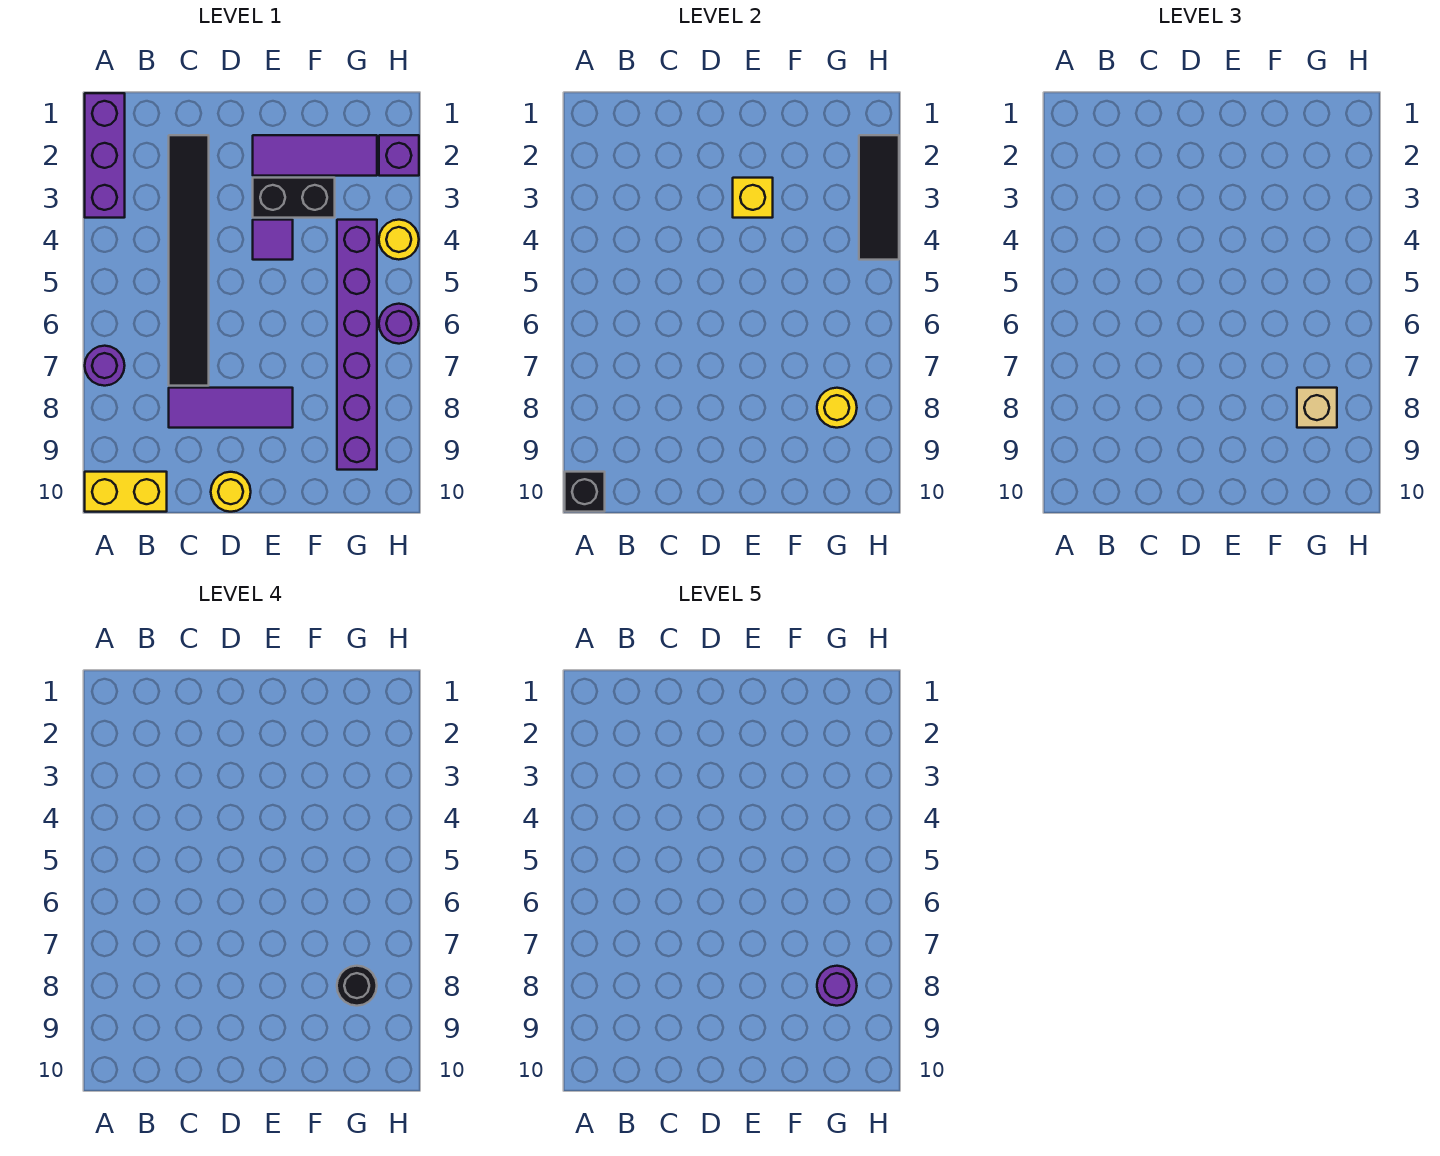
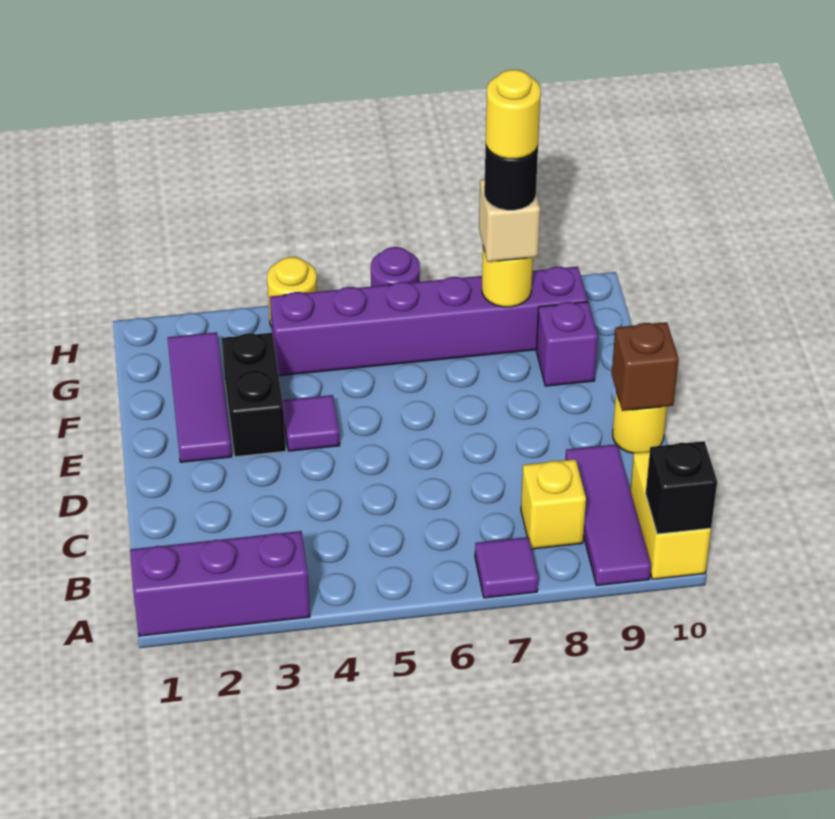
purple 1x1 round brick [85,346,125,386] -> purple 1x1 tile [475,537,538,598]
black 1x6 tile [169,135,209,386] -> none
purple 1x3 tile [169,388,293,428] -> purple 1x3 tile moved to [565,444,651,586]
none -> brown 1x1 brick [612,322,679,411]
yellow 1x1 brick [733,178,773,218] -> yellow 1x1 brick moved to [521,459,586,549]
purple 1x1 round brick [817,966,857,1006] -> yellow 1x1 round brick [486,70,541,159]
purple 1x1 brick [379,135,419,176] -> purple 1x1 brick moved to [536,302,598,386]
black 1x3 tile [859,135,899,260] -> none

